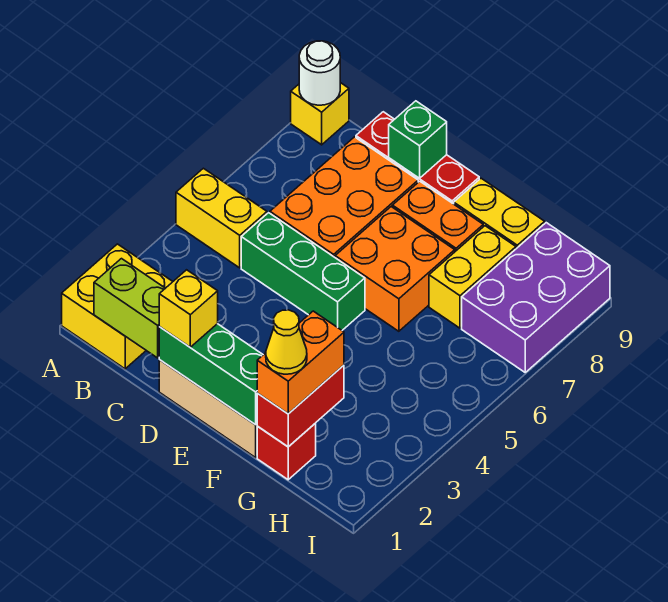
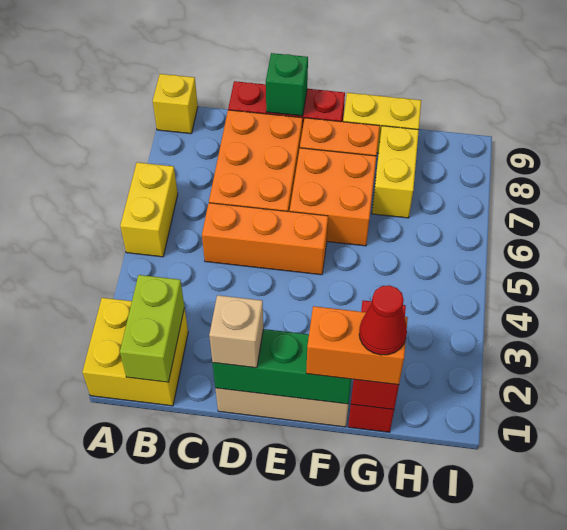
yellow 1x2 brick [176,168,267,268] -> yellow 1x2 brick turned to [120,162,178,257]
white 1x1 round brick [299,41,340,105] -> none
lime 1x2 brick [94,259,165,358] -> lime 1x2 brick turned to [120,275,184,382]
green 1x3 brick [241,213,365,330] -> orange 1x3 brick [202,203,328,275]
yellow 1x1 brick [159,270,218,347] -> tan 1x1 brick [209,295,263,368]
orange 1x2 brick [257,311,344,414] -> orange 1x2 brick turned to [306,306,408,385]
yellow 1x1 cone [266,310,307,374] -> red 1x1 cone [359,285,407,355]
purple 2x3 brick [462,223,610,372] -> none

